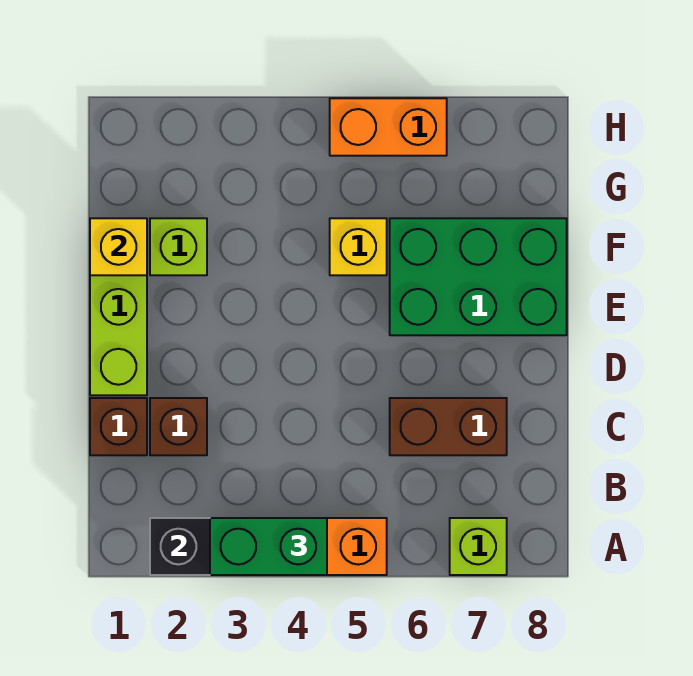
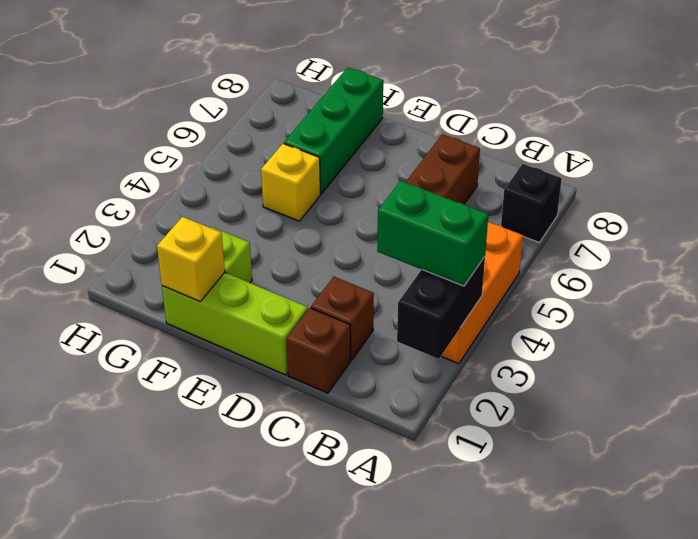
green 1x2 brick [210,518,327,575] -> green 1x2 brick turned to [377,181,488,286]
lime 1x1 brick [450,518,507,575] -> black 1x1 brick [501,164,562,242]
green 2x3 brick [390,218,567,335] -> green 1x3 brick [284,67,383,194]
orange 1x2 brick [330,98,447,156] -> none

